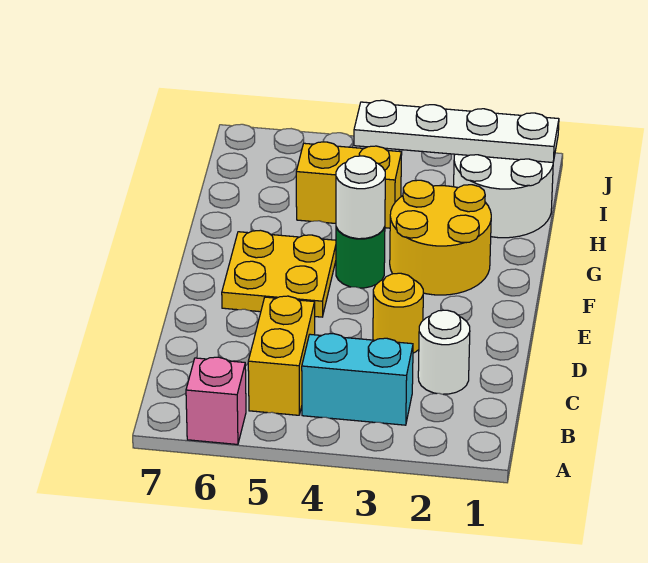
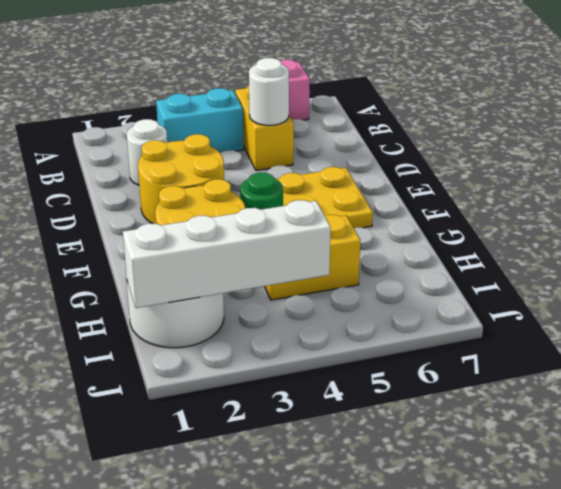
yellow 1x1 round brick [373,273,423,353] -> yellow 2x2 round brick [138,134,224,224]
white 1x1 round brick [336,156,385,239] -> white 1x1 round brick moved to [249,58,289,126]
white 1x4 plate [354,100,559,162] -> white 1x4 brick [123,200,331,308]

